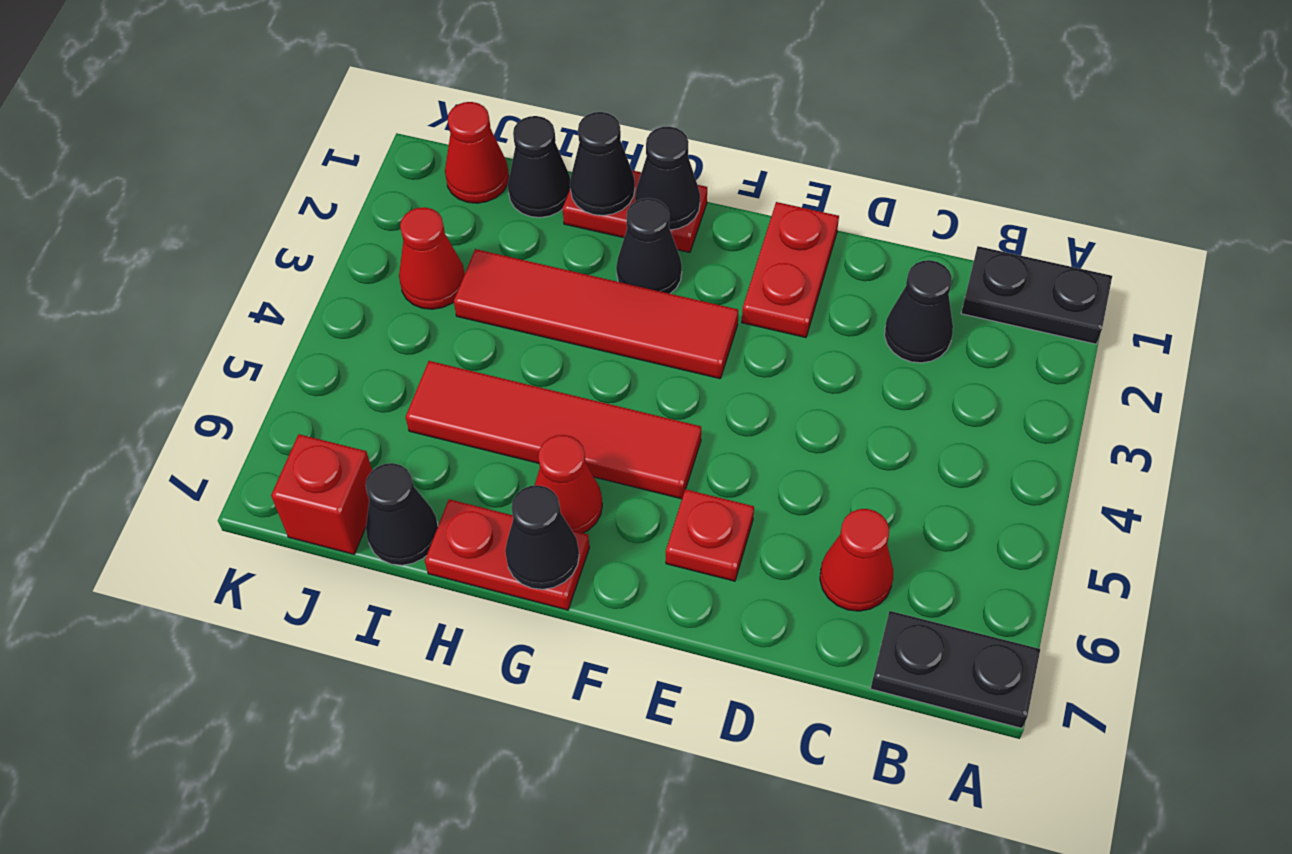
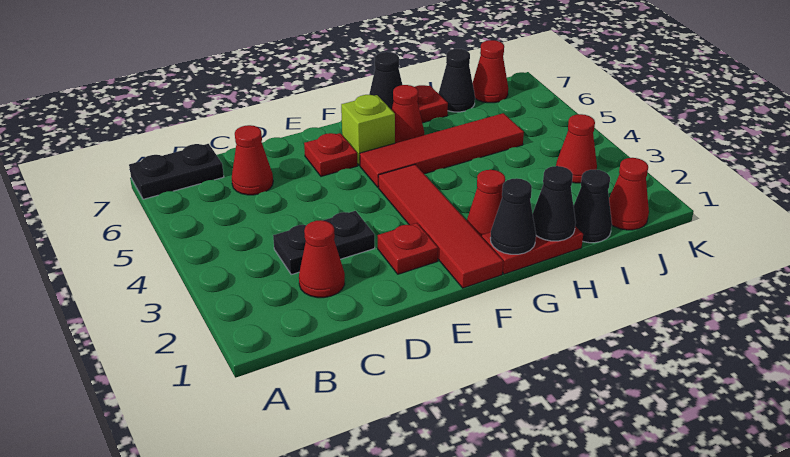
black 1x2 plate [961,246,1112,344] -> black 1x2 plate moved to [273,211,375,275]
black 1x1 cone [885,260,953,363] -> red 1x1 cone [299,220,345,298]
red 1x2 plate [742,202,839,338] -> red 1x1 plate [378,223,438,274]
red 1x4 tile [454,249,738,379] -> red 1x4 tile turned to [378,165,503,288]
none -> lime 1x1 brick [341,95,395,166]
black 1x1 cone [616,198,682,294] -> red 1x1 cone [467,170,505,237]
red 1x1 brick [271,434,372,554] -> red 1x1 cone [473,40,508,103]

